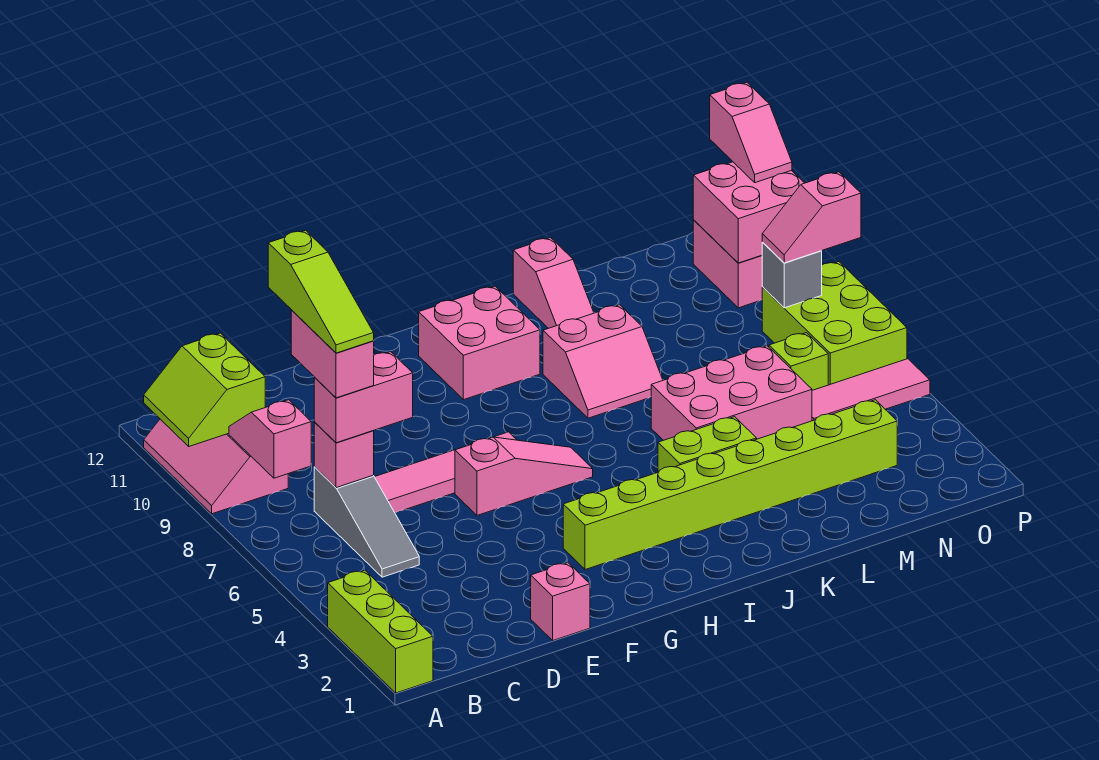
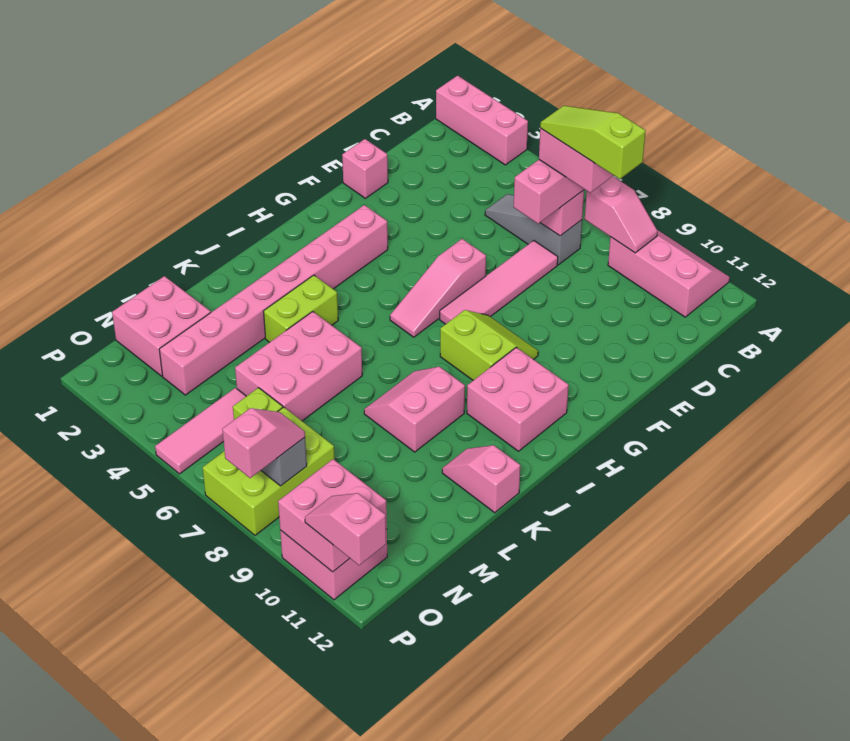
lime 1x3 brick [328,570,433,693] -> pink 1x3 brick [436,76,528,165]
lime 2x2 slope [144,333,265,446] -> lime 2x2 slope moved to [440,310,538,380]
lime 1x8 brick [563,400,897,570] -> pink 1x8 brick [159,205,388,395]
none -> pink 2x2 brick [112,276,211,376]
lime 2x3 brick [762,262,907,385] -> lime 2x3 brick turned to [203,407,335,535]

